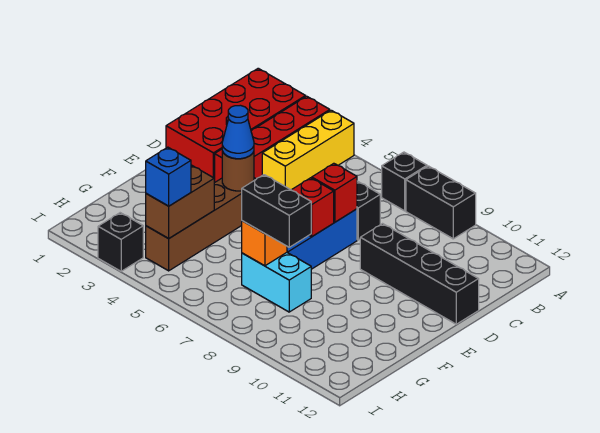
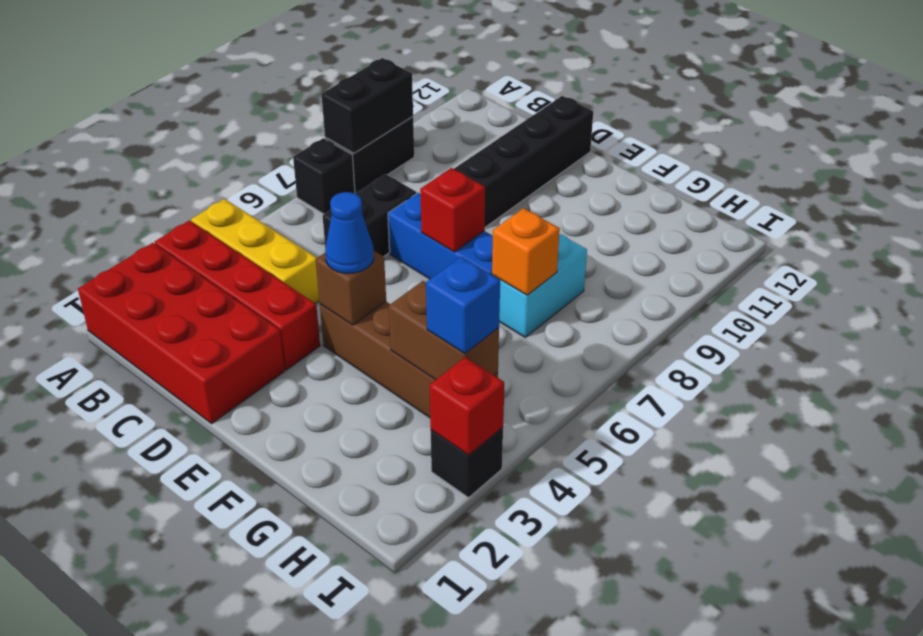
red 1x1 brick [312,163,357,222] -> red 1x1 brick moved to [430,357,504,455]
brown 1x1 round brick [222,151,254,191] -> brown 1x1 brick [316,251,386,325]
black 1x2 brick [242,175,311,247] -> black 1x2 brick moved to [321,58,413,153]

